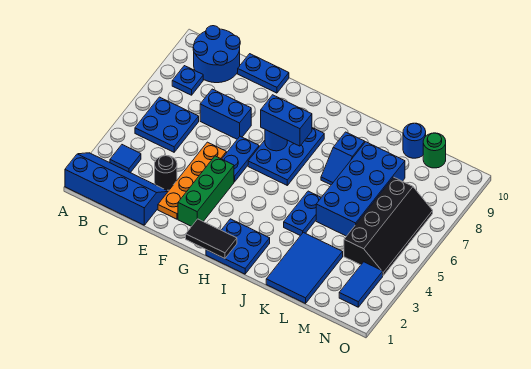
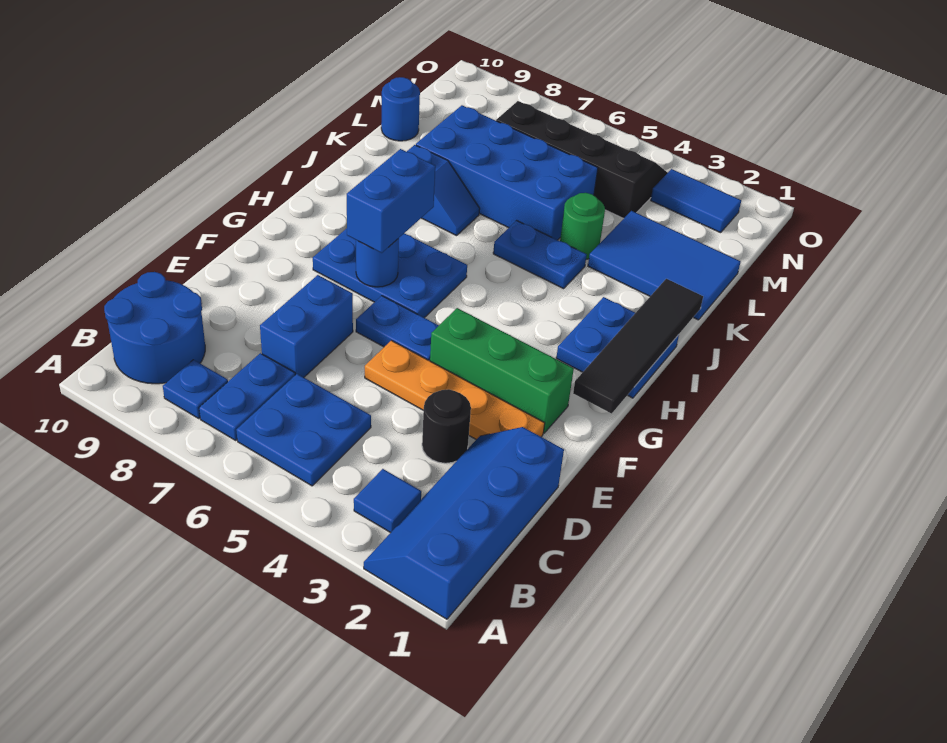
blue 1x2 plate [238,54,289,93] -> blue 1x2 plate moved to [199,353,295,440]
black 1x2 tile [186,219,237,259] -> black 1x4 tile [573,279,703,413]
green 1x1 round brick [423,133,446,168] -> green 1x1 round brick moved to [560,193,605,259]

